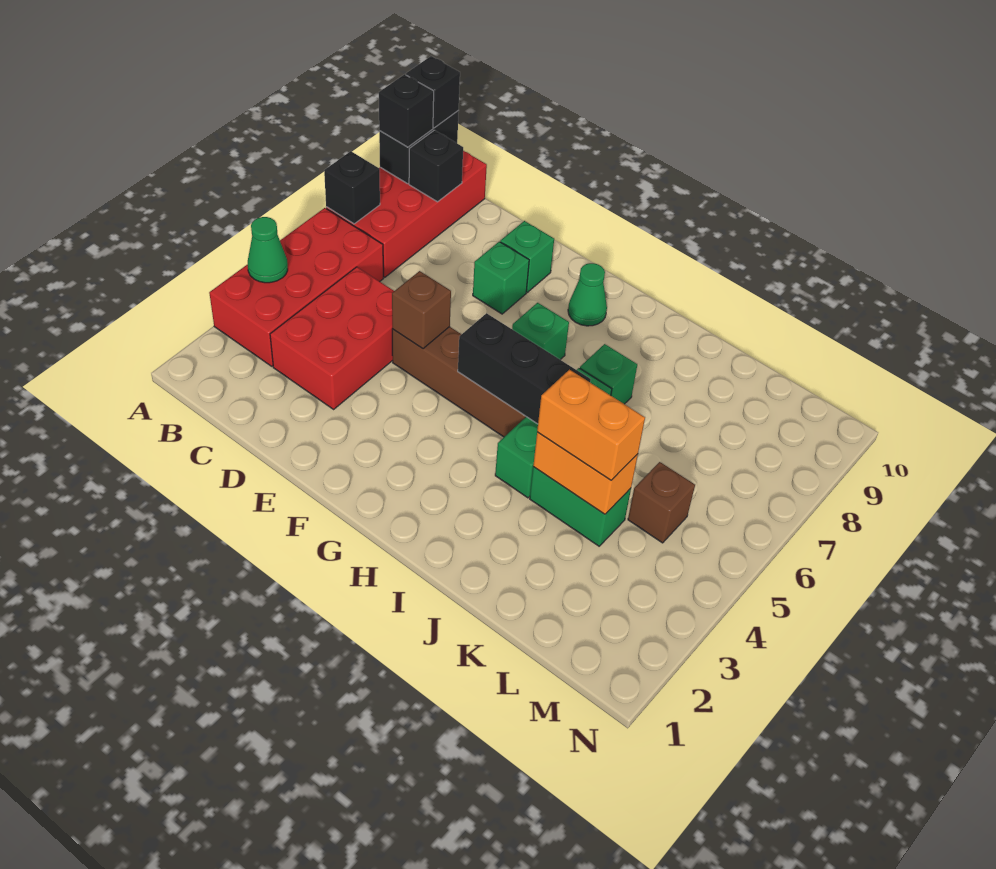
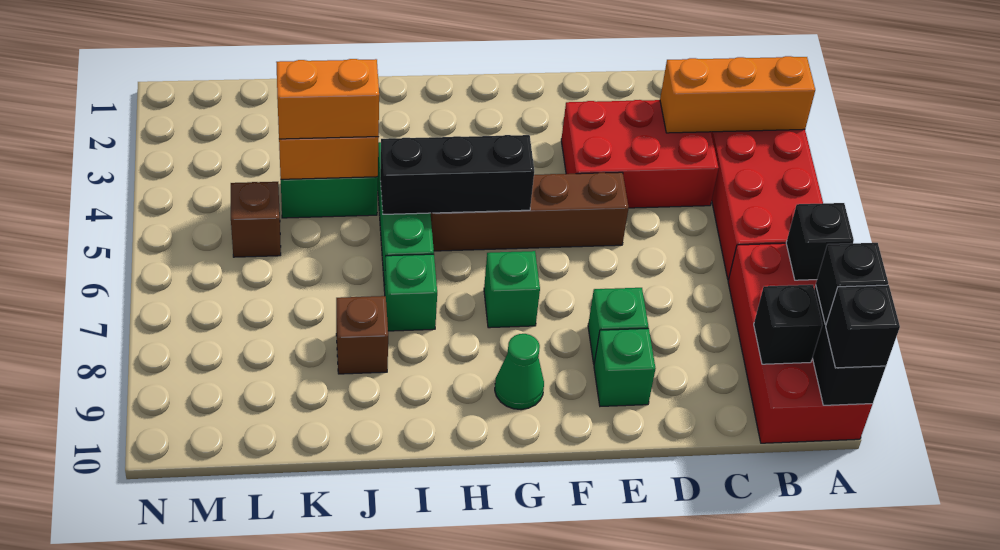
none -> orange 1x3 brick [660,56,815,133]
green 1x1 cone [248,217,288,283] -> none
red 2x3 brick [270,267,394,409] -> red 2x3 brick turned to [561,100,719,208]
brown 1x1 brick [392,271,451,349] -> brown 1x1 brick moved to [336,296,388,374]

